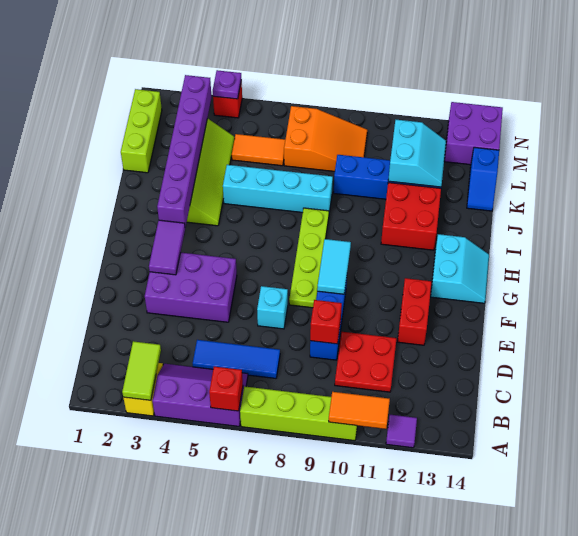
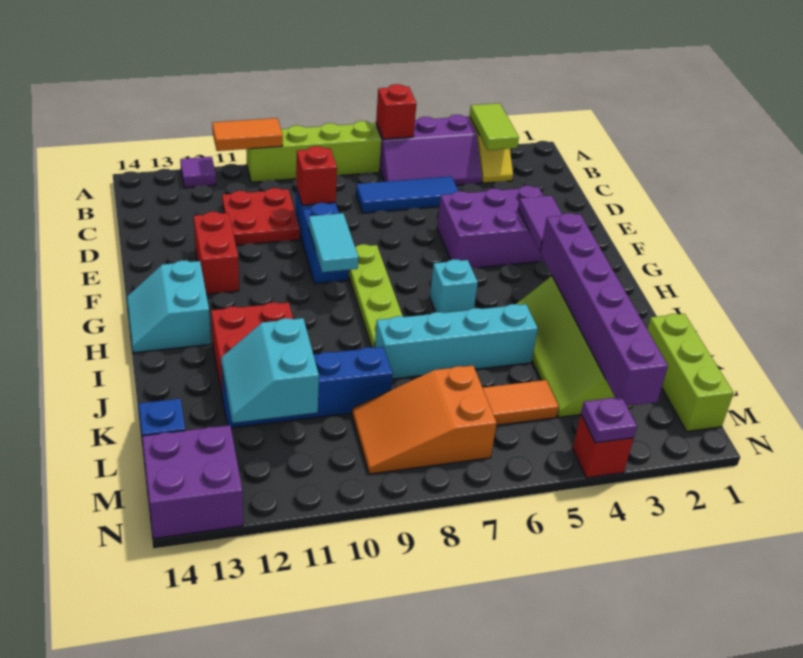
cyan 1x1 brick [257,286,288,329] -> cyan 1x1 brick moved to [430,259,478,313]

